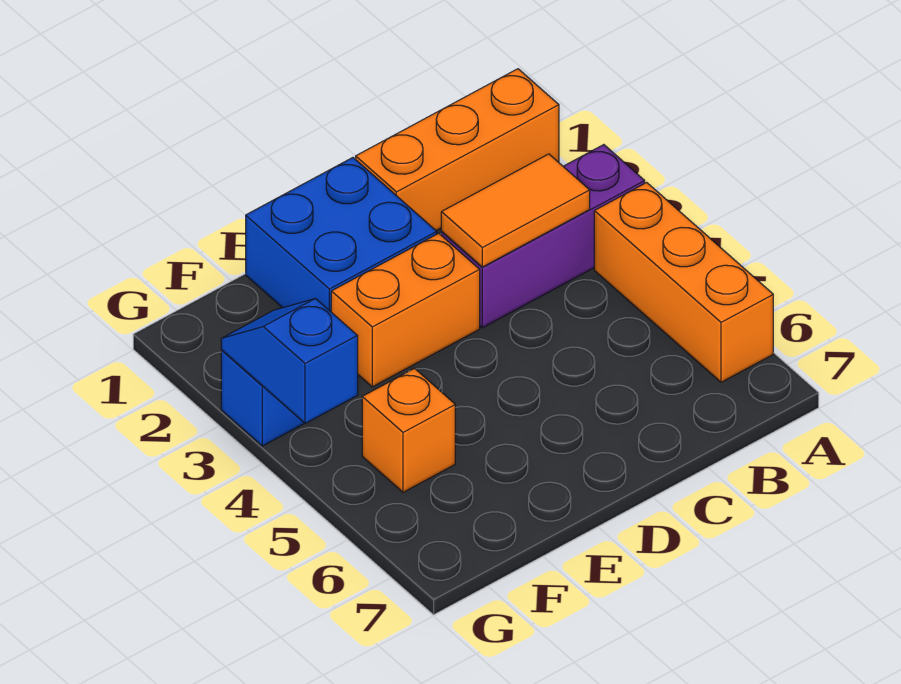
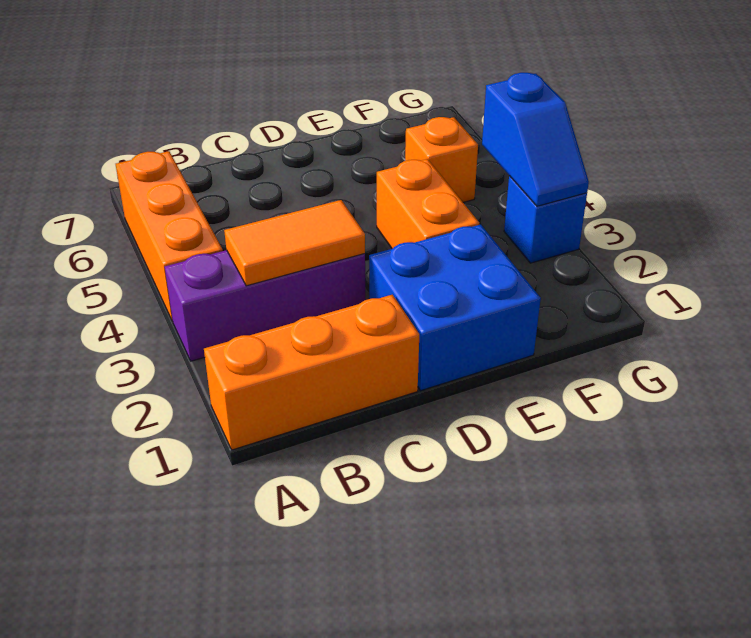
orange 1x2 brick [331,233,480,387] -> orange 1x2 brick turned to [377,159,479,249]

